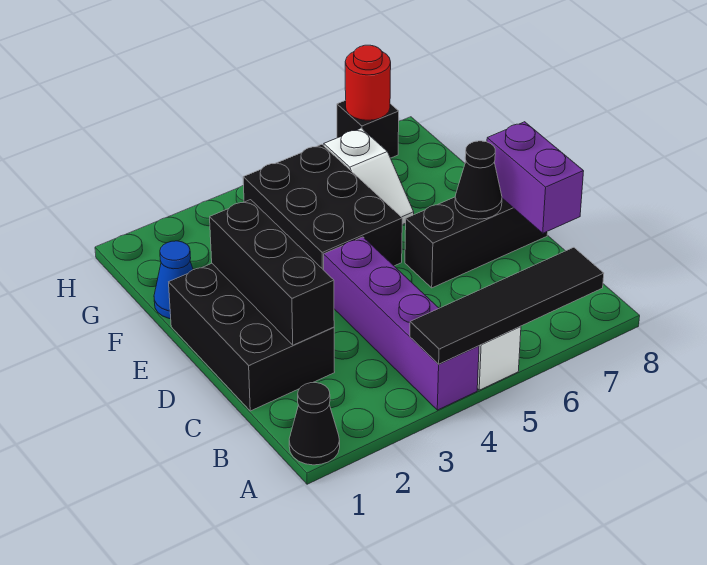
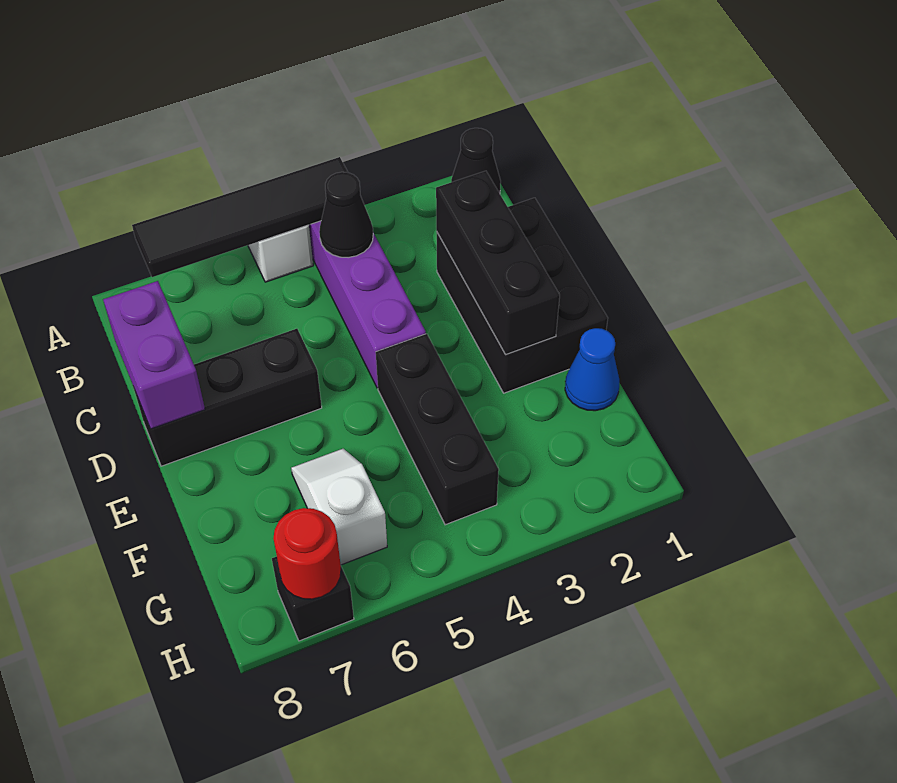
black 1x1 cone [455,141,502,219] -> black 1x1 cone moved to [319,172,373,258]
black 2x3 brick [243,144,402,270] -> black 1x3 brick [376,334,499,525]

